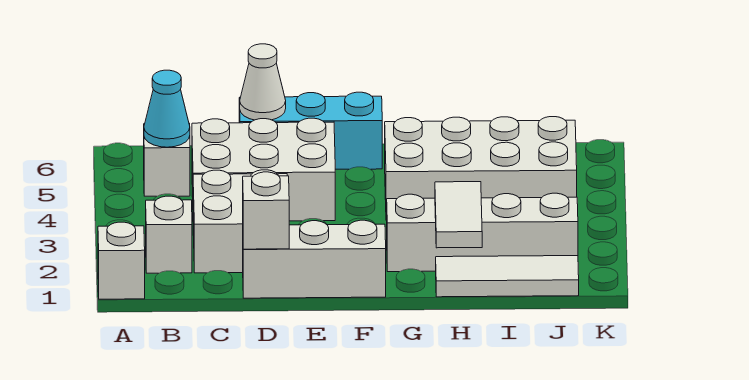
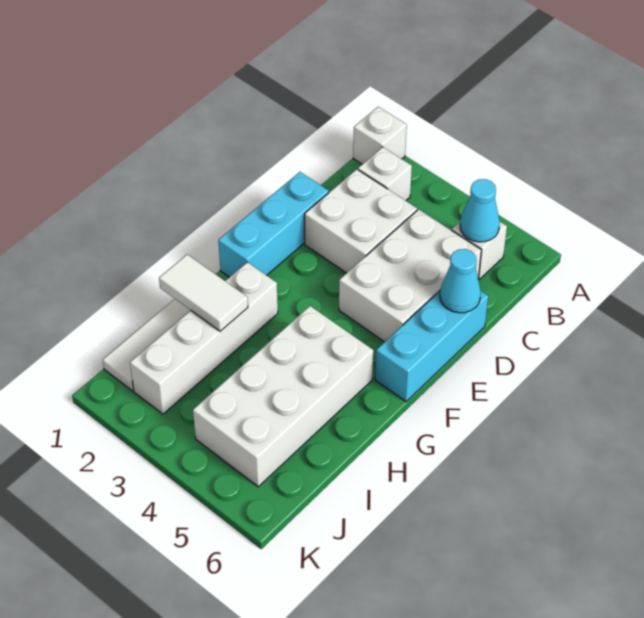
white 1x3 brick [243,220,386,298] -> cyan 1x3 brick [218,172,329,277]
white 1x1 brick [243,172,289,249] -> none
white 1x1 cone [239,44,286,120] -> cyan 1x1 cone [440,249,481,313]

